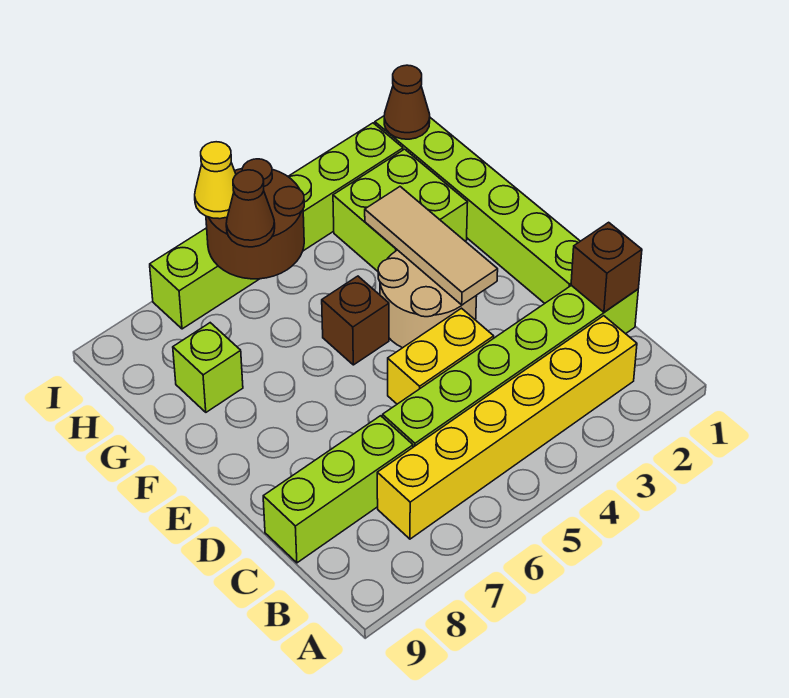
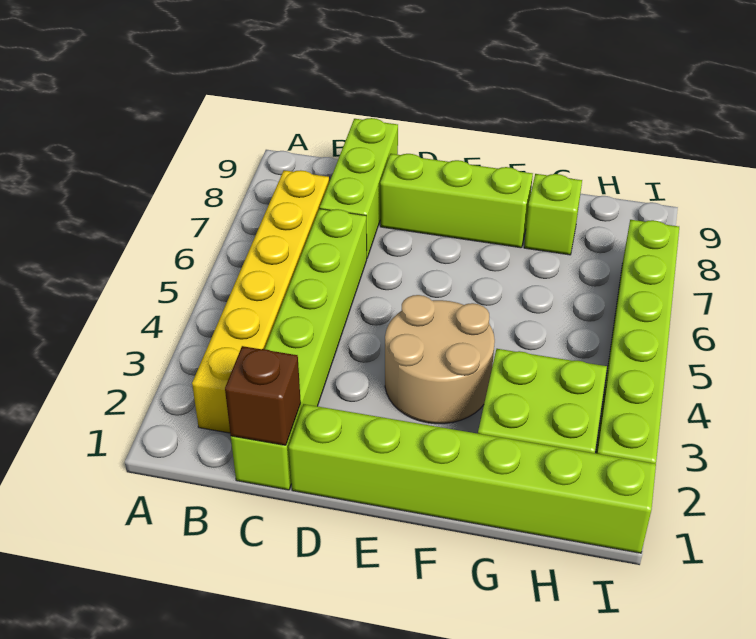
yellow 1x2 brick [388,308,494,404] -> none
none -> lime 1x3 brick [380,154,533,248]
tan 1x3 tile [365,187,498,305] -> none
brown 1x1 brick [322,276,389,365] -> none
brown 2x2 round brick [206,159,304,279] -> none
brown 1x1 cone [226,170,275,247] -> none
brown 1x1 cone [384,65,430,139] -> none
yellow 1x1 cone [195,142,236,219] -> none

